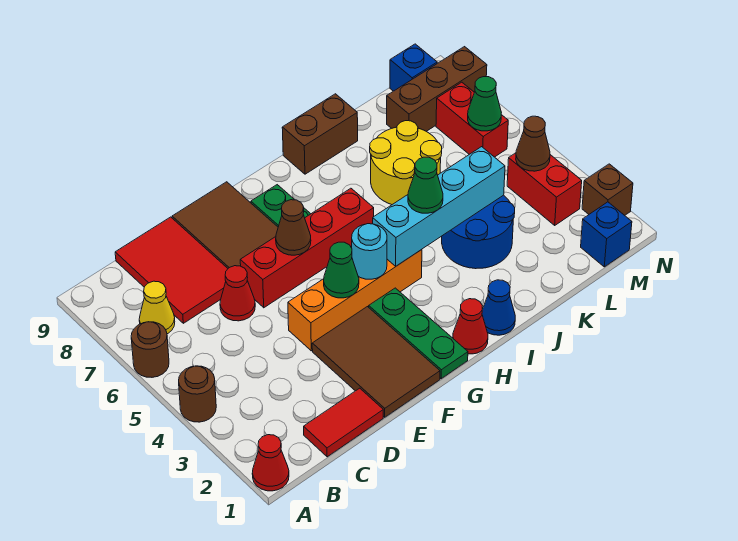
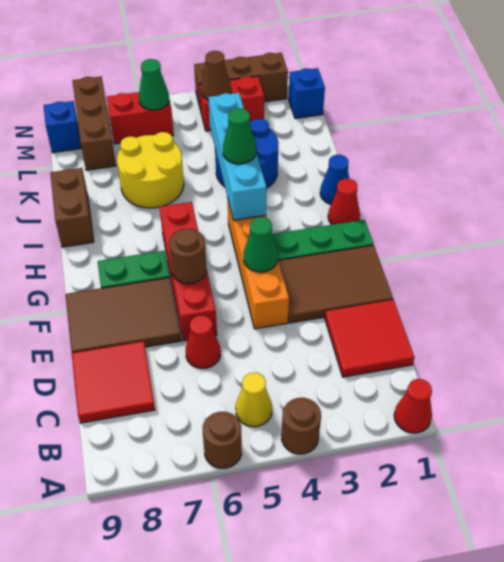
yellow 1x1 cone [139,281,175,334] -> yellow 1x1 cone moved to [236,373,272,427]
red 1x2 tile [304,388,383,457] -> red 2x2 tile [325,300,414,377]
red 2x3 tile [115,217,228,323] -> red 2x2 tile [72,341,155,423]
brown 1x1 cone [276,200,311,255] -> brown 1x1 round brick [169,229,206,284]
cyan 1x1 round brick [352,224,387,279] -> none
brown 1x1 brick [582,164,633,215] -> brown 1x3 brick [194,53,288,110]

